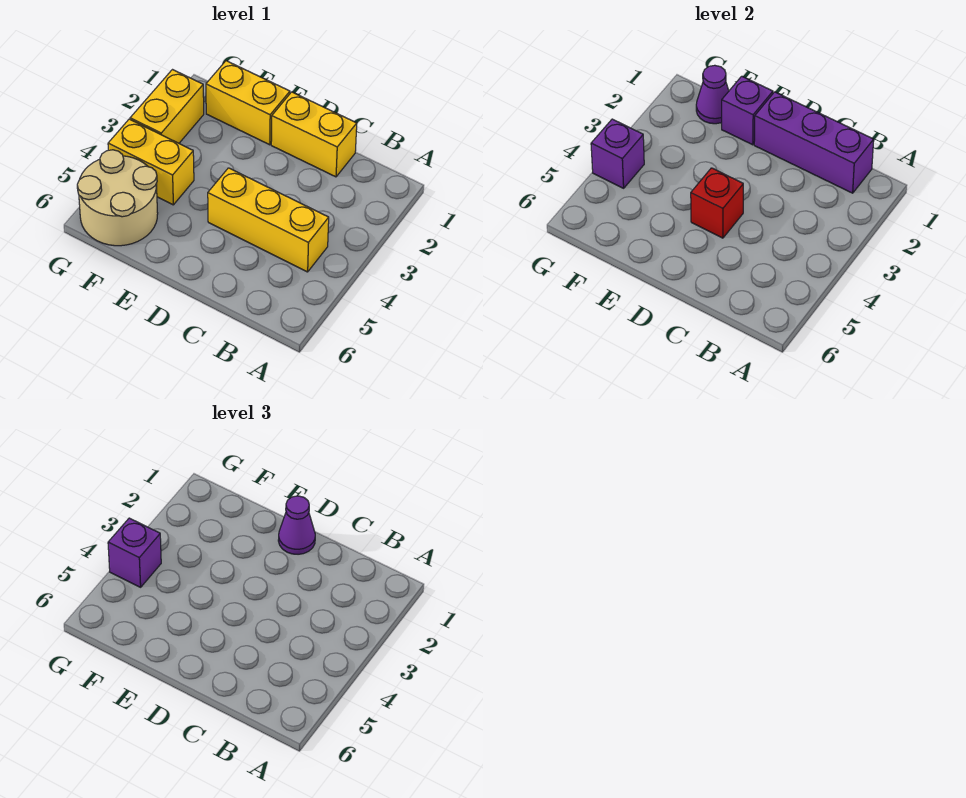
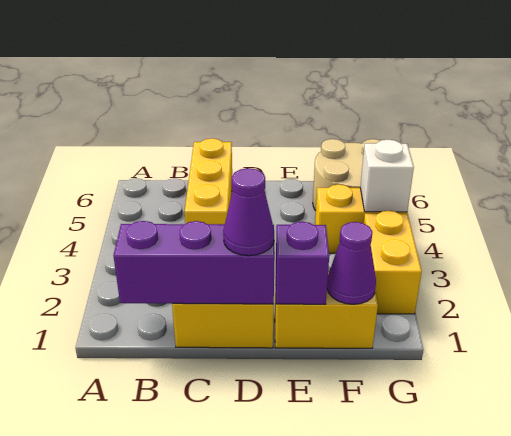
yellow 1x3 brick [208,168,329,272] -> yellow 1x3 brick turned to [185,138,232,224]
red 1x1 brick [691,168,743,238] -> none
purple 1x1 brick [591,119,644,188] -> white 1x1 brick [360,139,414,212]
purple 1x1 brick [108,518,161,587] -> none

